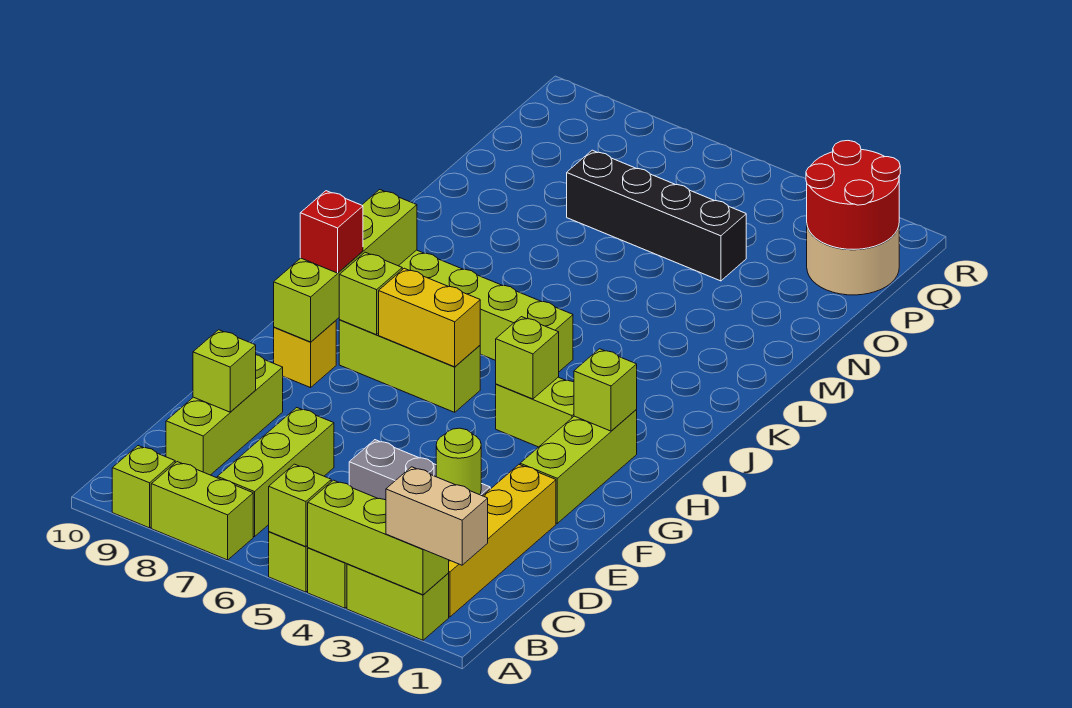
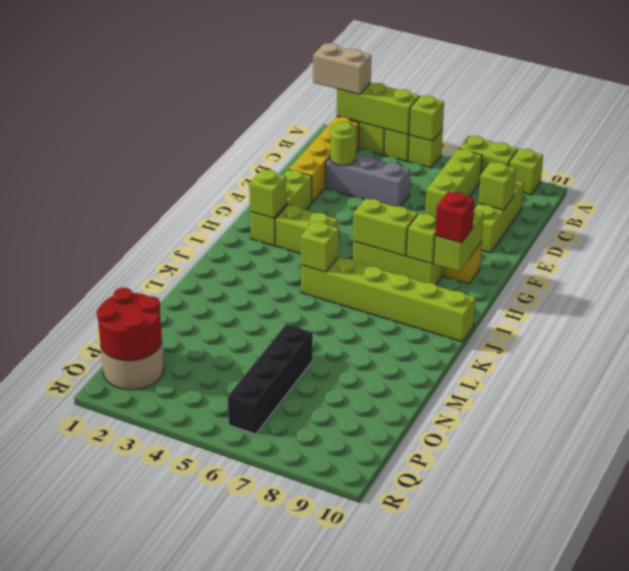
lime 1x4 brick [274,190,417,342] -> lime 1x2 brick [433,210,484,272]
lime 1x1 brick [496,317,559,399] -> lime 1x1 brick moved to [301,221,339,272]
yellow 1x2 brick [379,268,480,367] -> lime 1x2 brick [353,198,418,256]
black 1x4 brick [567,150,746,281] -> black 1x4 brick turned to [228,324,313,434]

